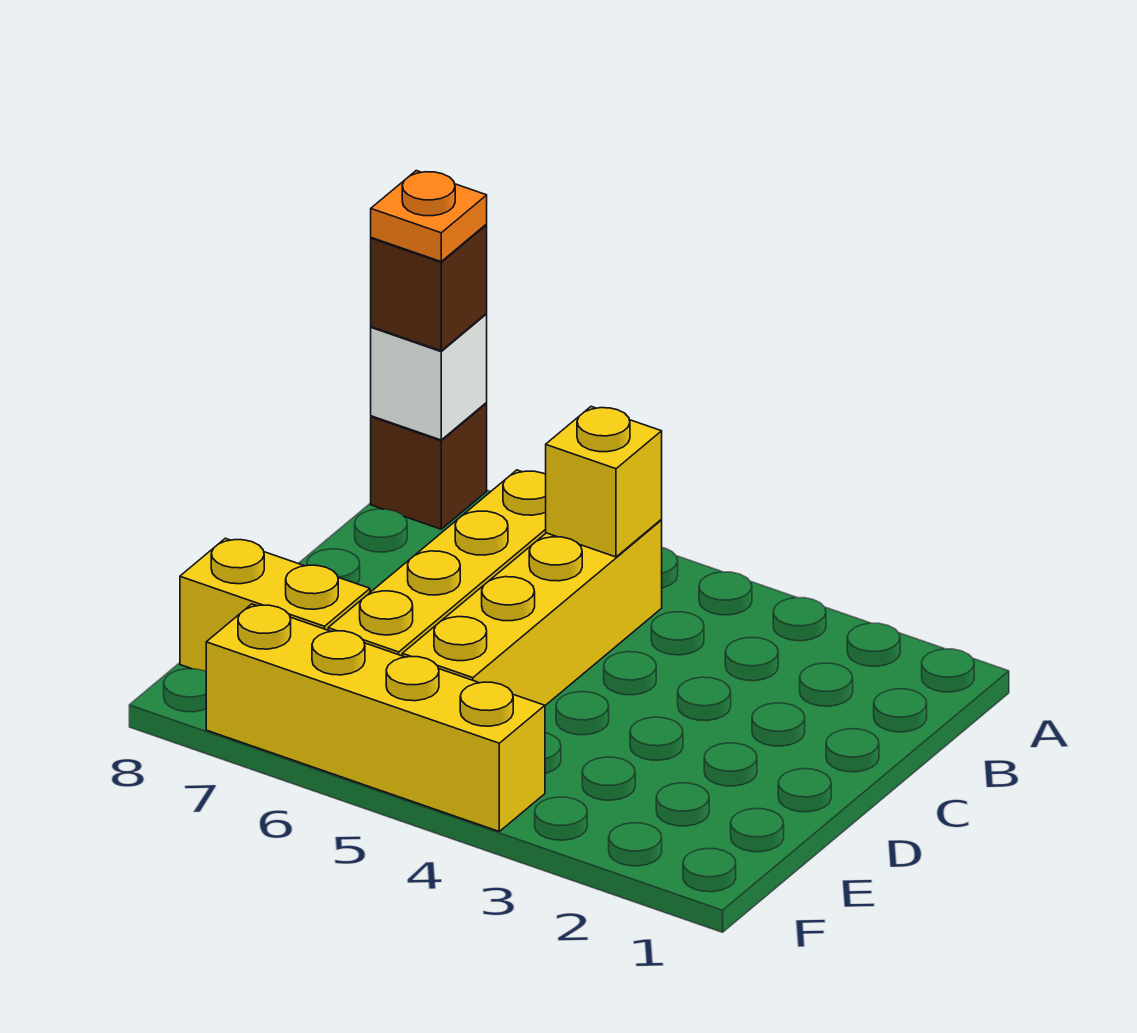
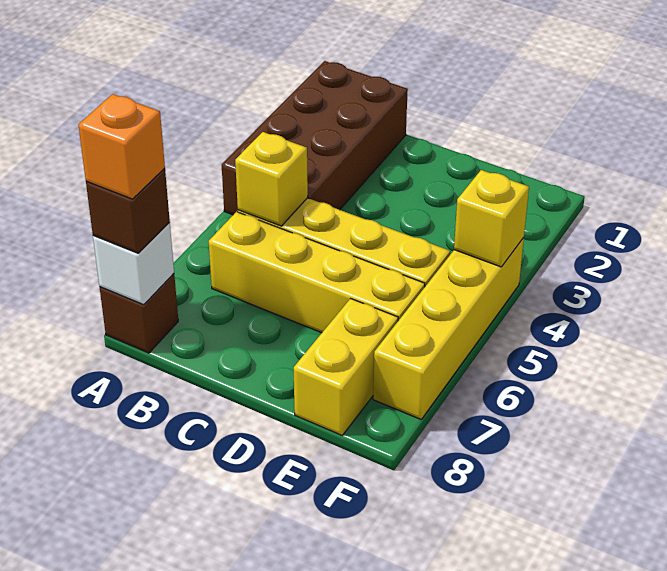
none -> brown 2x4 brick [222,61,408,215]
orange 1x1 plate [371,171,487,261] -> orange 1x1 brick [78,94,165,199]
none -> yellow 1x1 brick [454,170,529,267]

